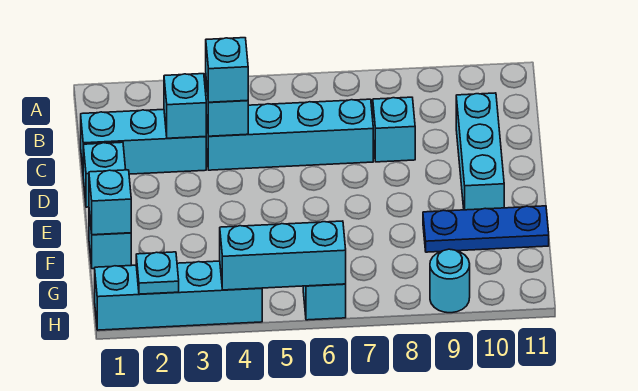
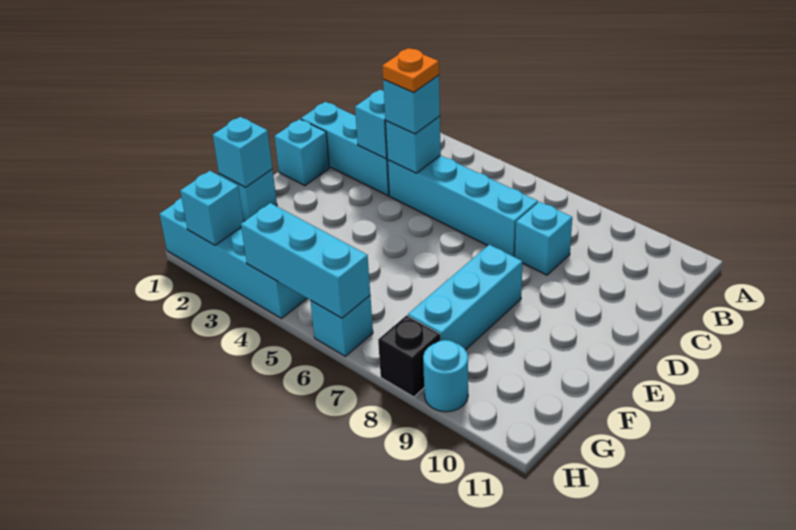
none -> orange 1x1 plate [382,48,439,93]
cyan 1x3 brick [456,93,504,210] -> cyan 1x3 brick moved to [408,245,523,350]
blue 1x3 plate [423,206,549,252] -> none
cyan 1x1 plate [136,252,179,294] -> cyan 1x1 brick [180,171,244,245]
none -> black 1x1 brick [378,315,440,397]

